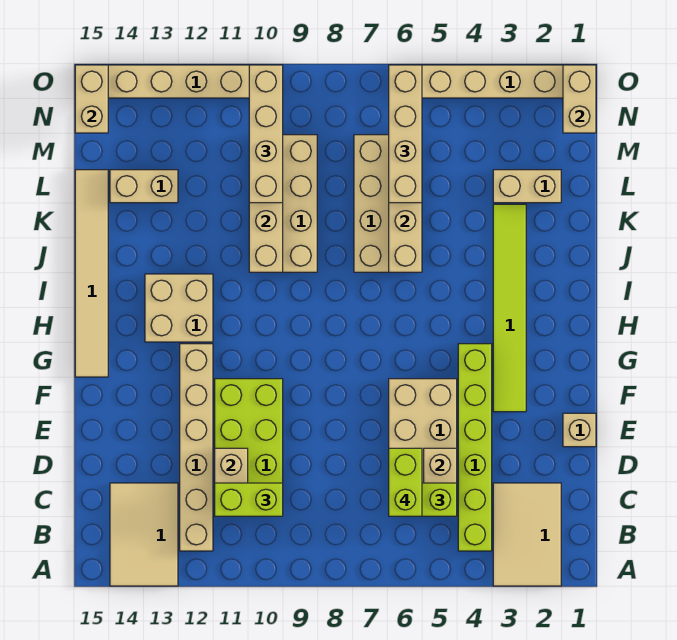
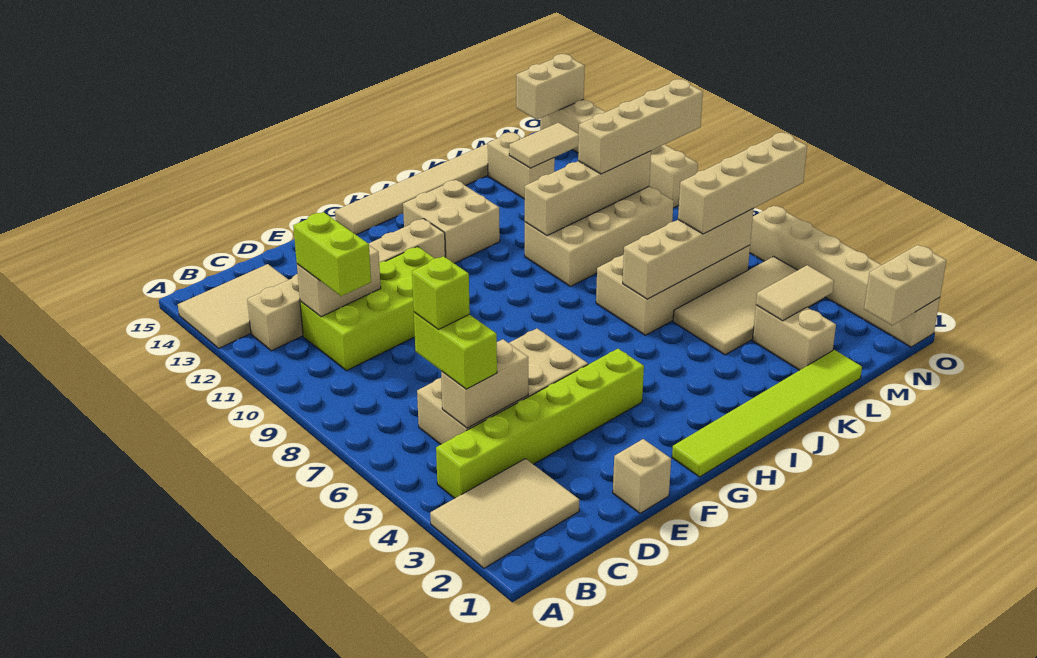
lime 1x2 brick [389,448,422,516] -> lime 1x1 brick [412,256,470,330]
lime 1x6 tile [493,204,526,412] -> lime 1x6 tile moved to [672,350,862,477]
none -> tan 2x4 tile [673,257,825,355]
none -> tan 1x2 tile [756,265,834,321]
none -> tan 1x2 tile [509,123,579,168]

